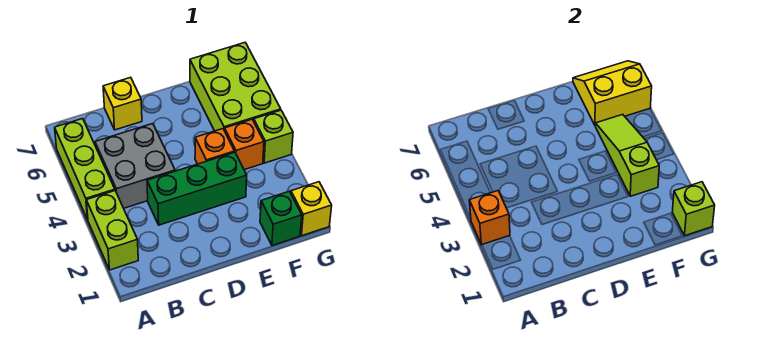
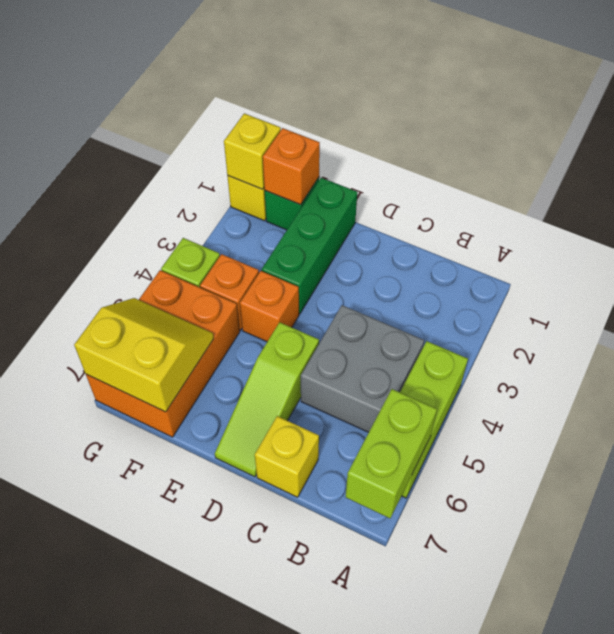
lime 1x2 brick [86,191,138,270] -> lime 1x2 brick moved to [346,389,437,518]
orange 1x1 brick [469,191,510,245] -> orange 1x1 brick moved to [263,128,320,205]
green 1x3 brick [147,152,247,225] -> green 1x3 brick turned to [262,178,357,314]
lime 1x3 slope [596,114,659,196] -> lime 1x3 slope moved to [215,322,319,477]
lime 2x3 brick [190,43,281,131] -> orange 2x3 brick [86,270,240,437]
yellow 2x2 slope [573,61,652,126] -> yellow 2x2 slope turned to [74,298,214,412]
lime 1x1 brick [672,182,715,236] -> yellow 1x1 brick [224,113,281,189]

